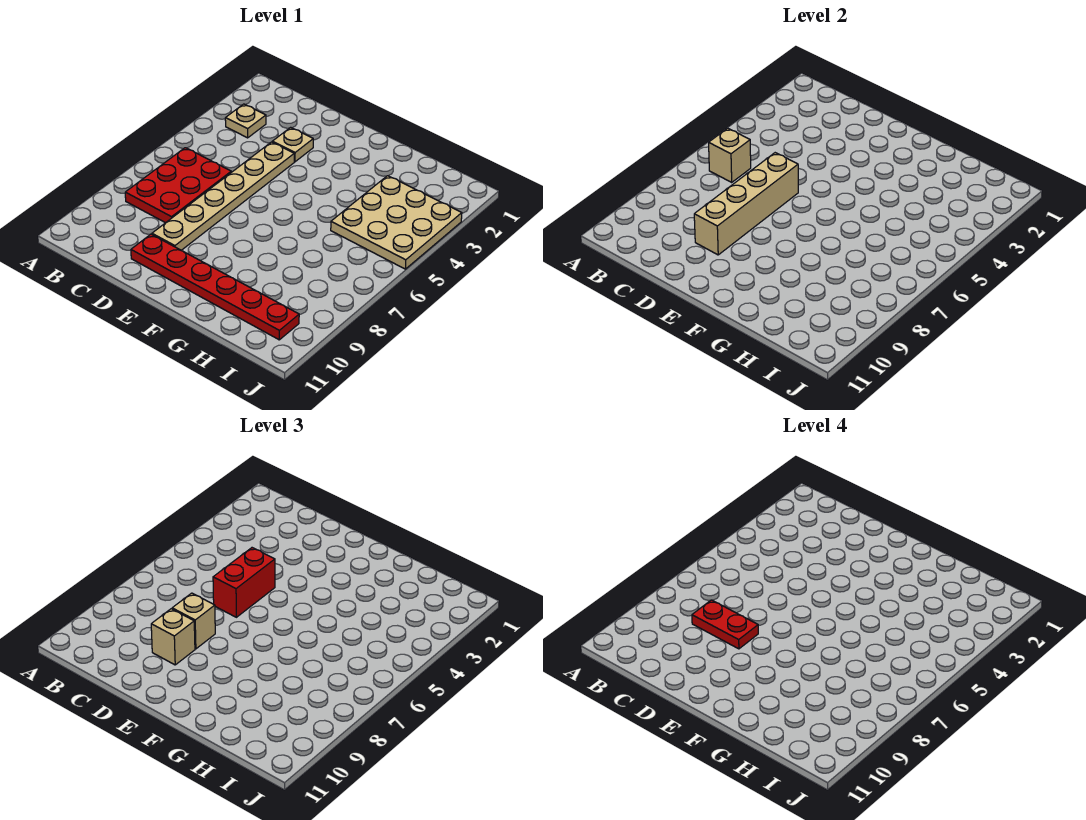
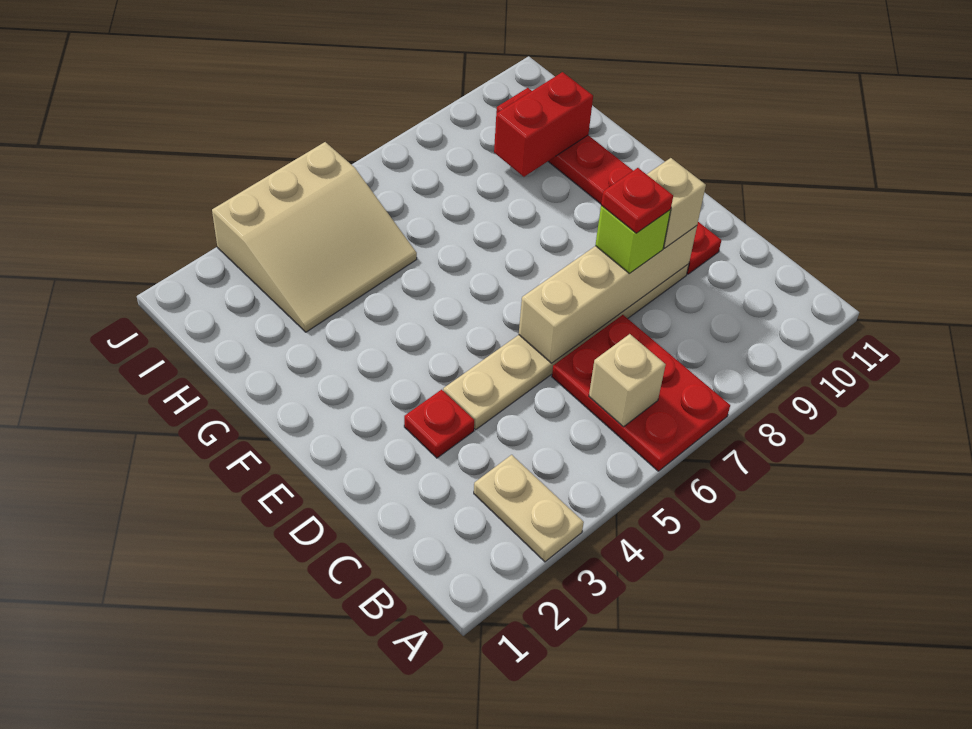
tan 1x1 plate [225,104,266,138] -> tan 1x2 plate [474,455,584,562]
red 2x3 plate [125,148,231,223] -> red 2x3 plate turned to [552,315,730,471]
red 1x2 plate [692,600,758,649] -> red 1x1 plate [601,168,673,233]
tan 1x1 plate [272,127,313,162] -> red 1x1 plate [404,390,474,458]
red 1x2 brick [213,548,275,617] -> red 1x2 brick moved to [494,72,593,177]
tan 1x1 brick [172,593,215,649] -> lime 1x1 brick [595,205,671,274]
tan 3x3 plate [331,176,462,269] -> tan 3x3 slope [212,142,417,332]

